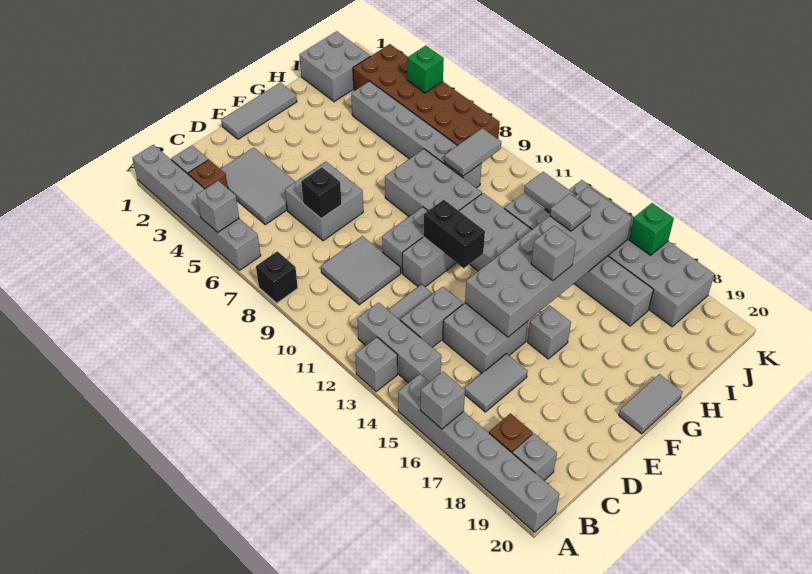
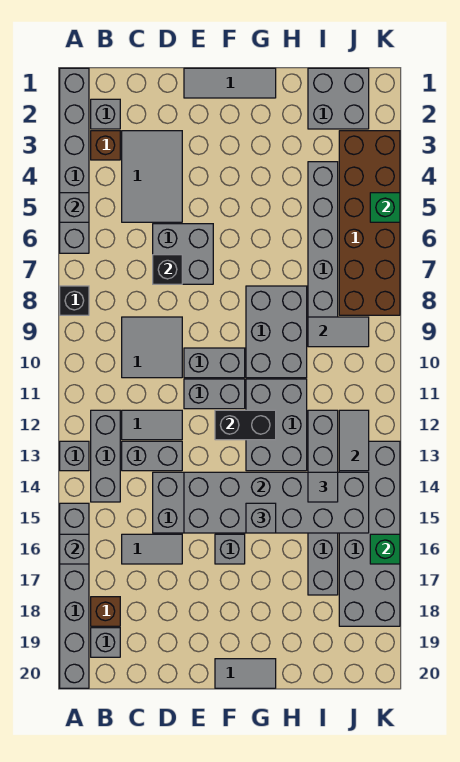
black 1x2 brick [423,200,485,268] -> black 1x2 brick turned to [215,410,276,440]

